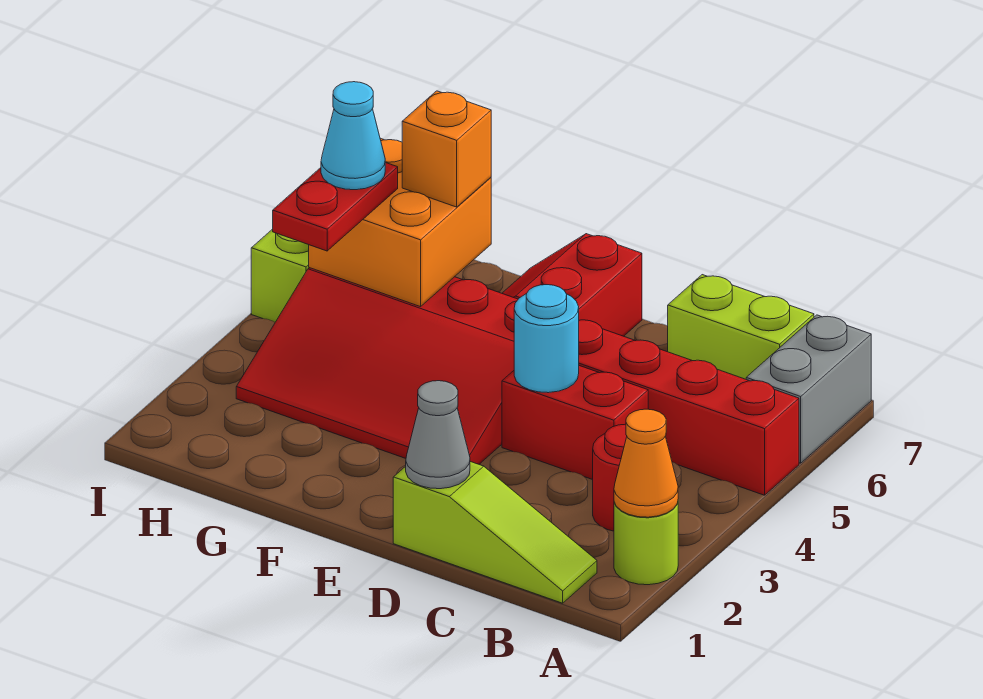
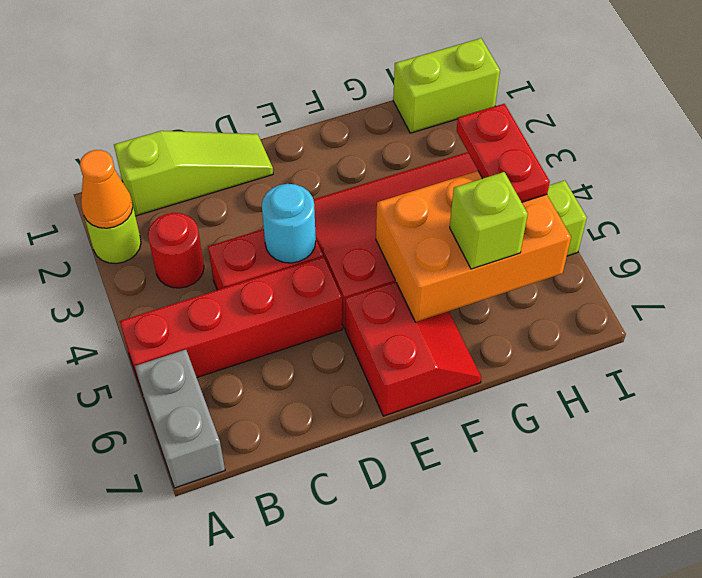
lime 1x3 slope [393,462,597,603] -> lime 1x3 slope turned to [114,131,273,216]
lime 1x2 brick [668,275,814,379] -> lime 1x2 brick moved to [393,38,500,133]
grey 1x1 cone [406,381,470,489] -> none
orange 2x2 brick [309,138,491,307] -> orange 2x3 brick [376,171,571,322]
orange 1x1 brick [402,91,491,207] -> lime 1x1 brick [450,172,528,269]
cyan 1x1 cone [321,82,385,190] -> none

